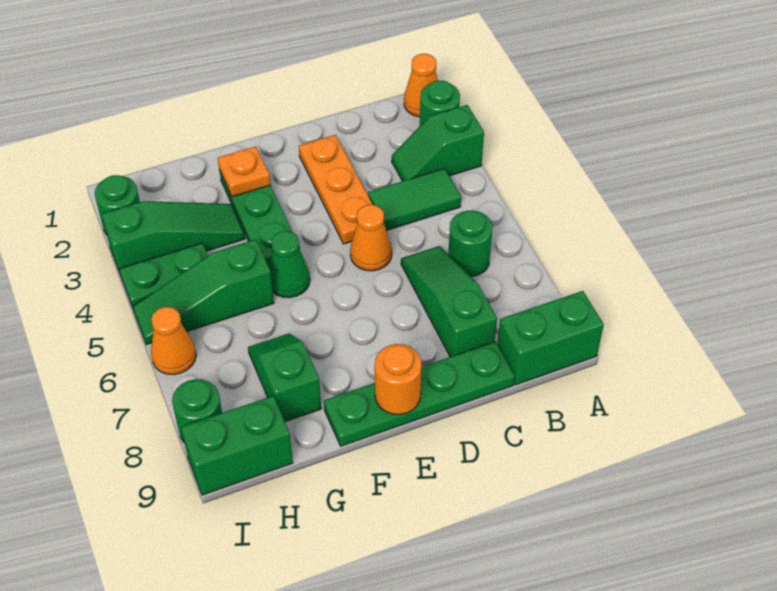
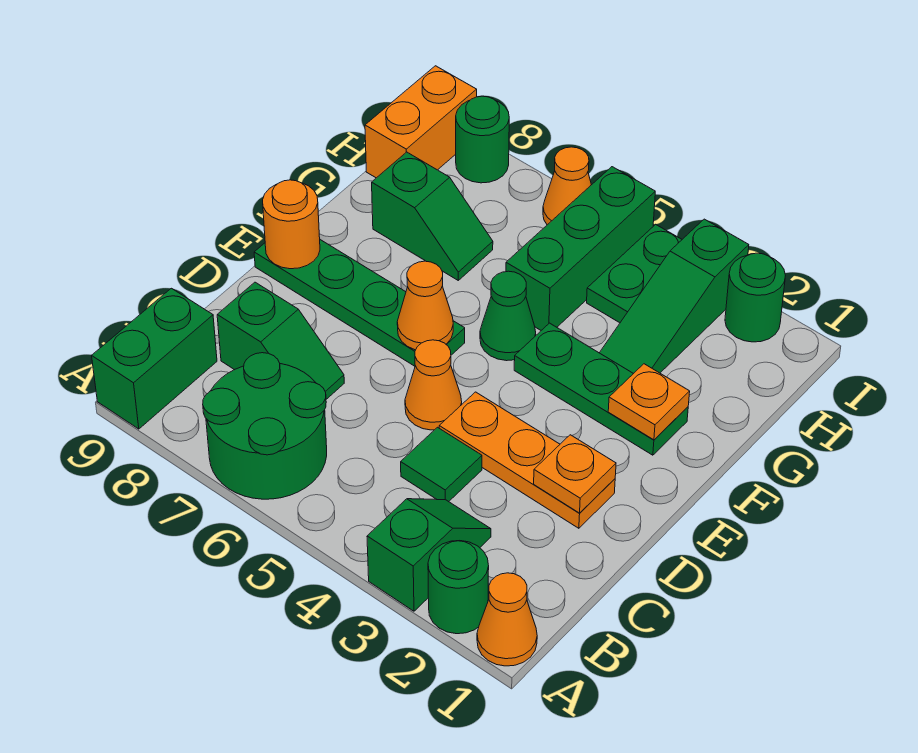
green 1x2 tile [368,168,461,231] -> green 1x1 tile [401,427,482,502]
green 1x1 round brick [448,210,493,277] -> green 2x2 round brick [203,353,327,499]
green 1x3 slope [401,246,497,357] -> green 1x2 slope [217,282,344,399]
green 1x4 plate [324,342,515,446] -> green 1x4 plate turned to [254,240,465,366]
none -> orange 1x1 plate [534,435,616,513]
none -> orange 1x1 cone [397,261,453,350]
green 1x3 slope [133,239,274,345] -> green 1x3 brick [506,167,655,330]
green 1x2 brick [181,396,293,495] -> orange 1x2 brick [365,66,477,178]

